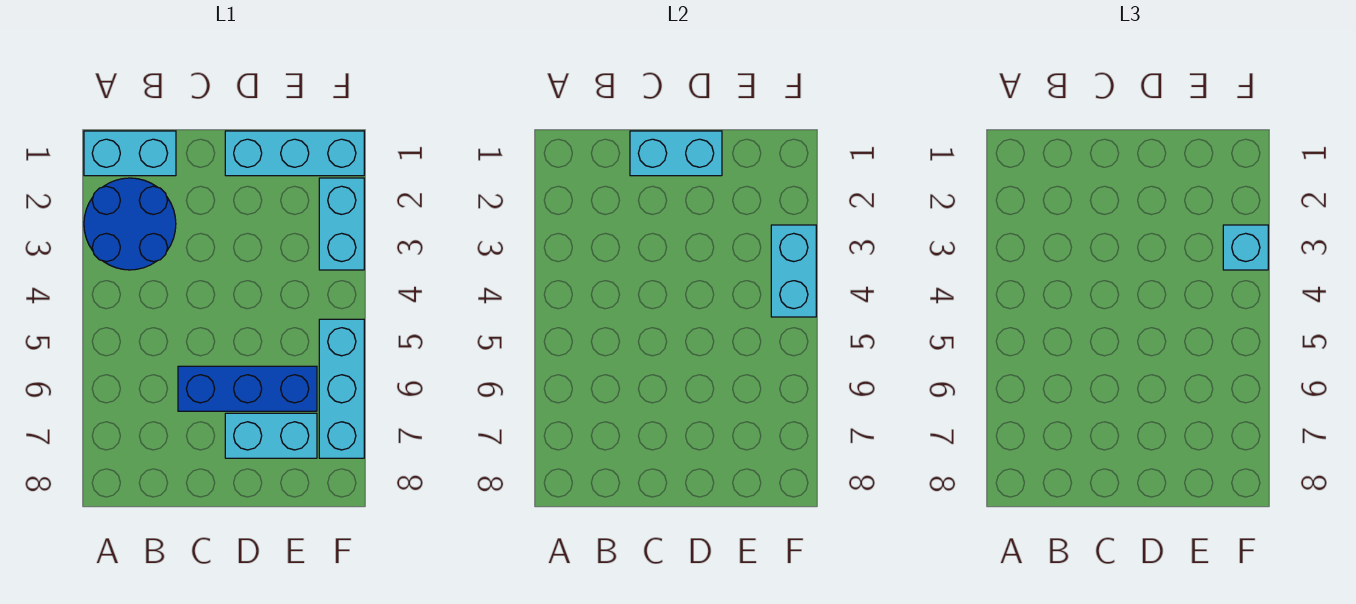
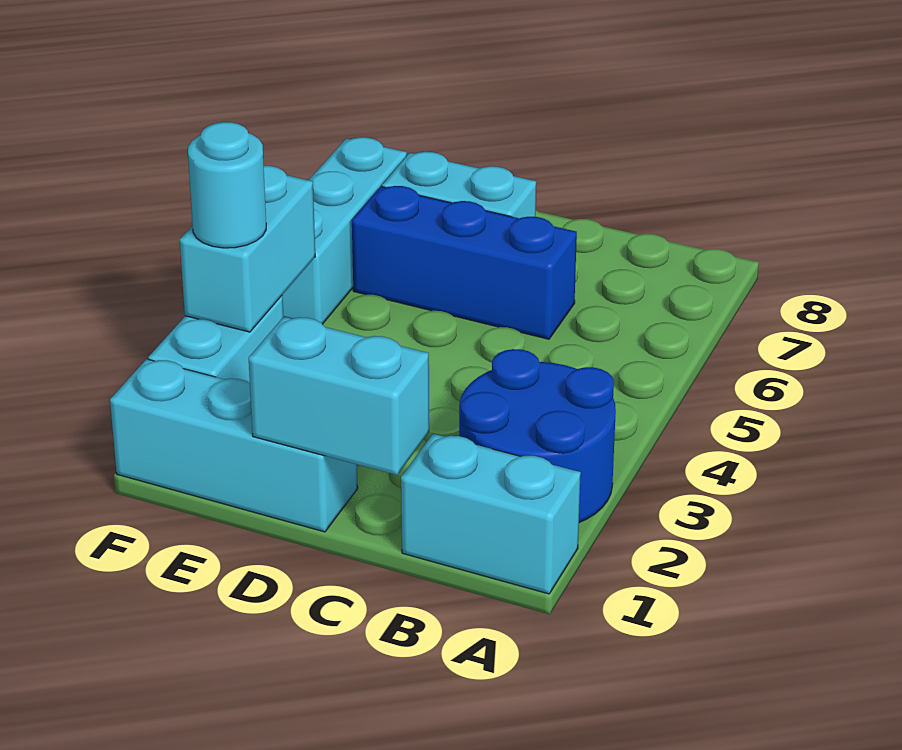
cyan 1x1 brick [1223,225,1268,270] -> cyan 1x1 round brick [188,122,266,248]

